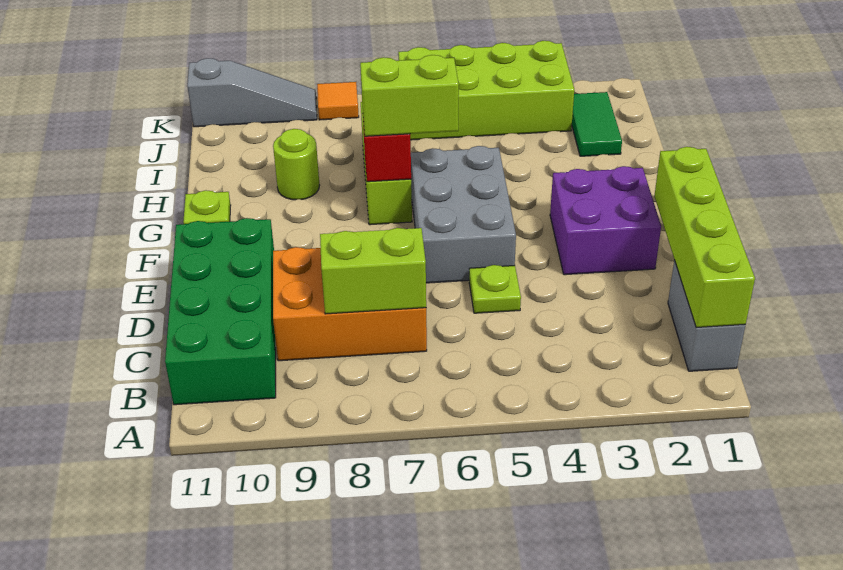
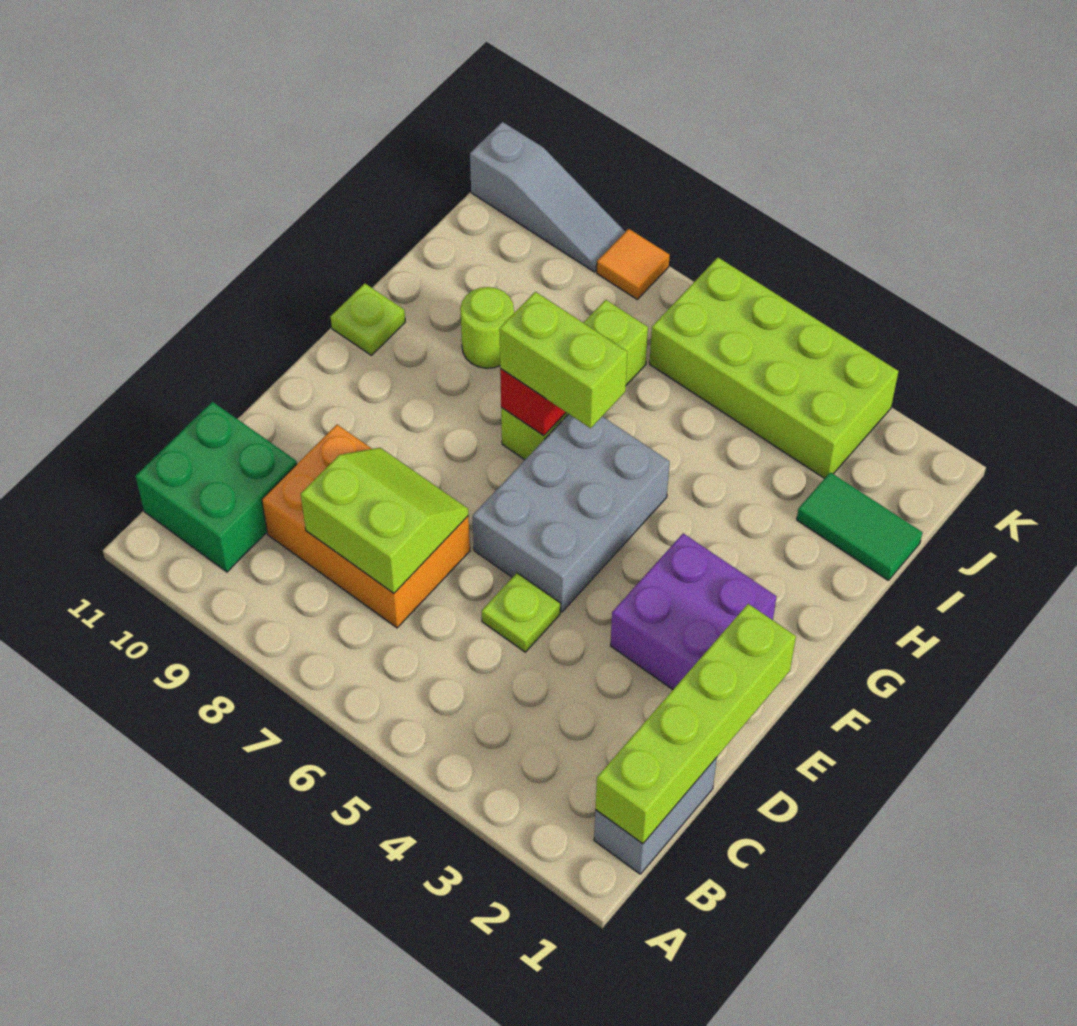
green 2x4 brick [165,218,276,405] -> green 2x2 brick [136,402,297,572]
green 1x2 tile [572,92,622,156] -> green 1x2 tile turned to [797,472,922,581]

